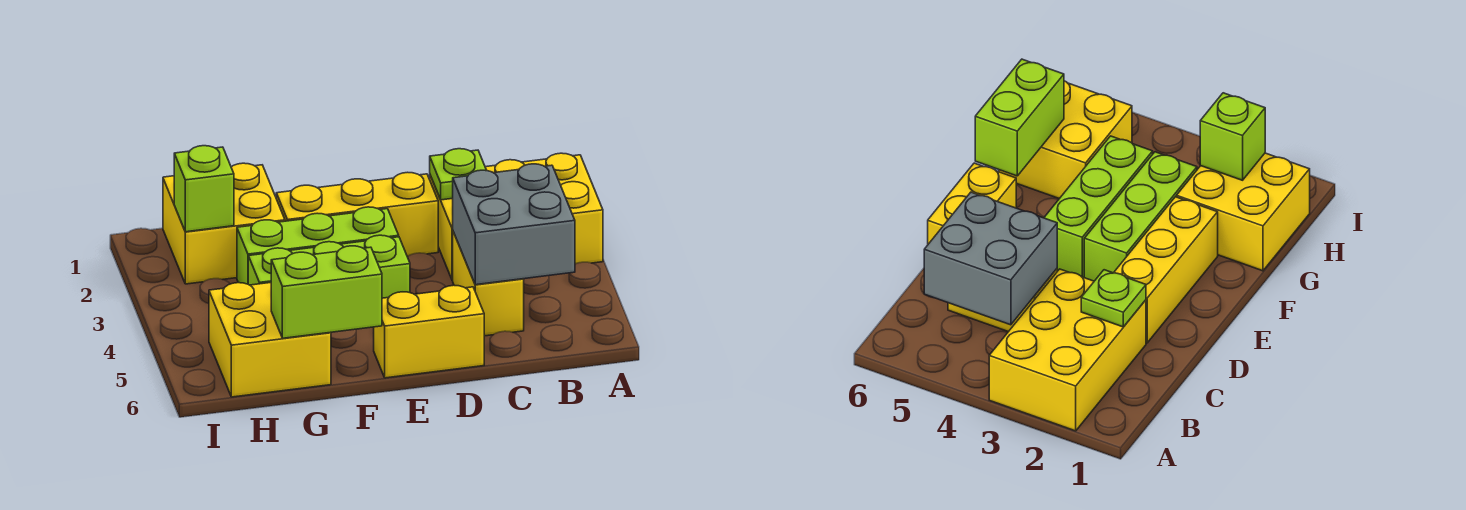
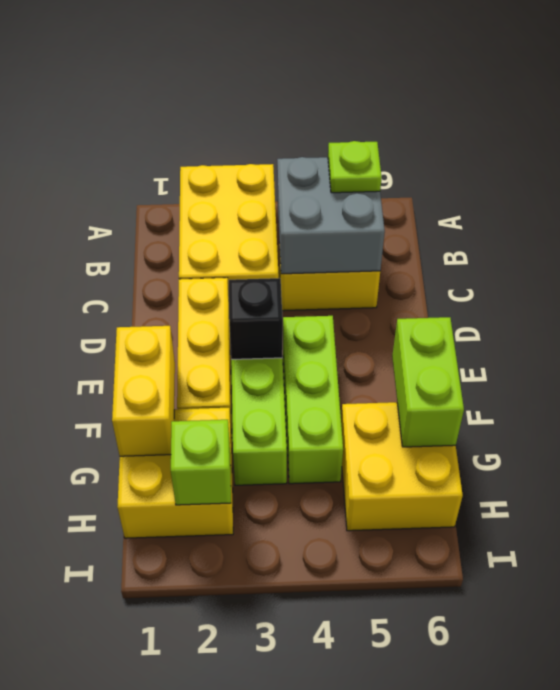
lime 1x1 plate [430,149,487,200] -> lime 1x1 plate moved to [328,141,382,193]
yellow 1x2 brick [374,285,484,378] -> yellow 1x2 brick moved to [112,326,175,456]
none -> black 1x1 brick [229,278,283,359]

